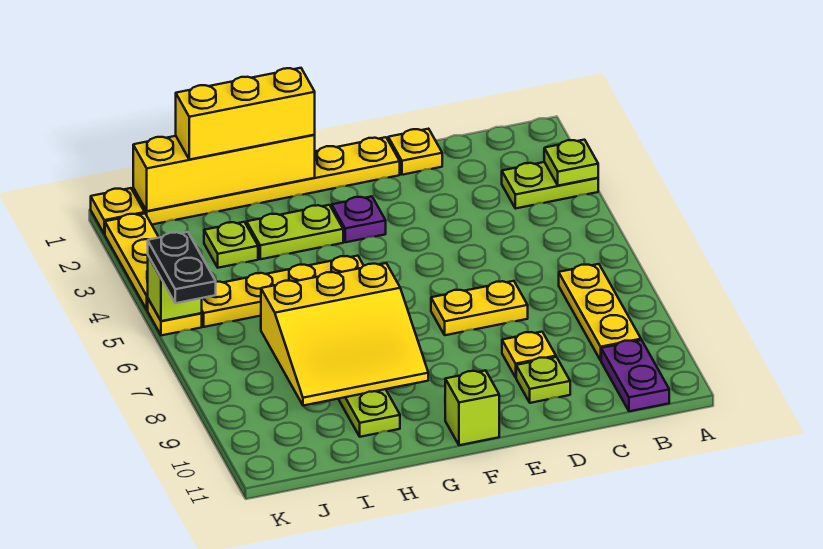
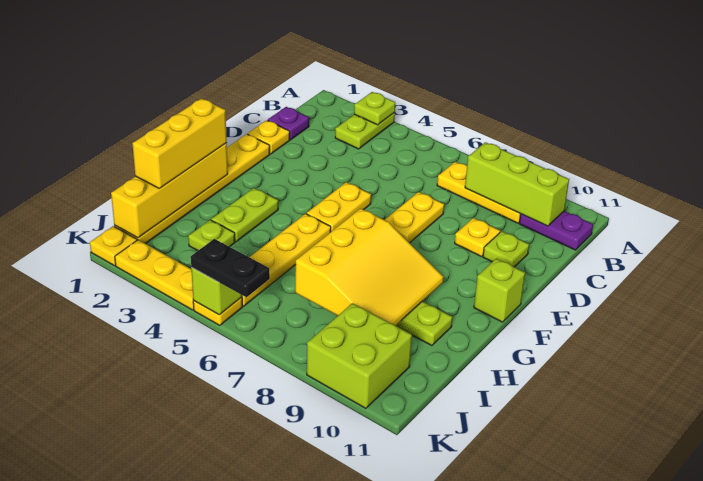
none -> lime 1x3 brick [465,142,569,226]
none -> yellow 1x2 plate [306,182,371,232]
purple 1x1 plate [332,196,386,242] -> purple 1x1 plate moved to [268,107,309,140]
none -> lime 2x2 brick [307,303,412,408]

